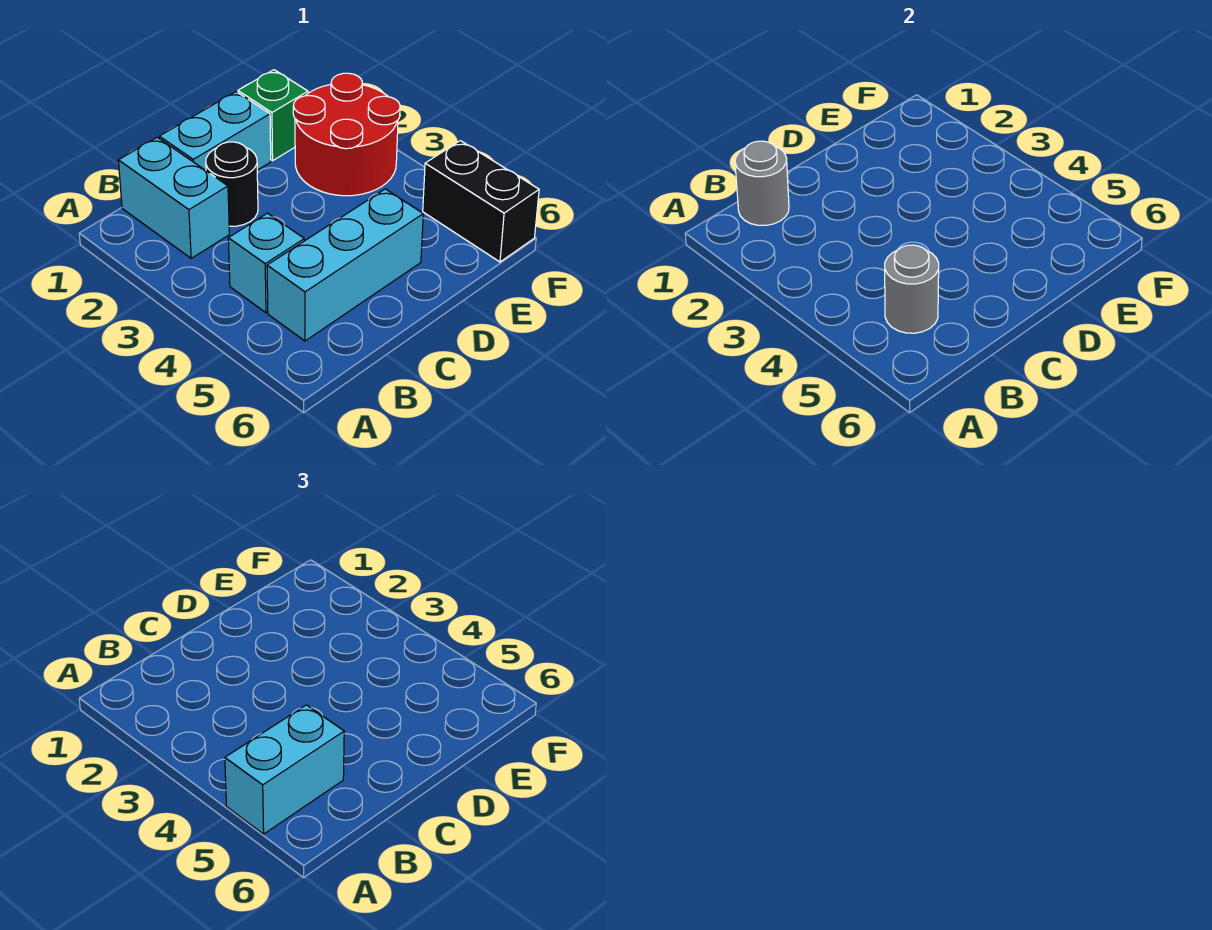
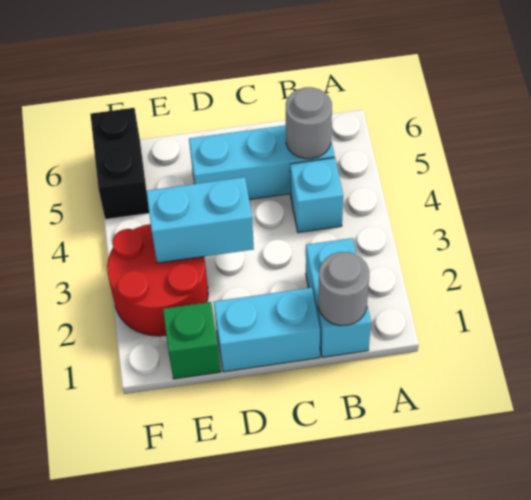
cyan 1x2 brick [225,705,344,834] -> cyan 1x2 brick moved to [146,177,254,263]
black 1x1 round brick [206,142,258,226] -> none

